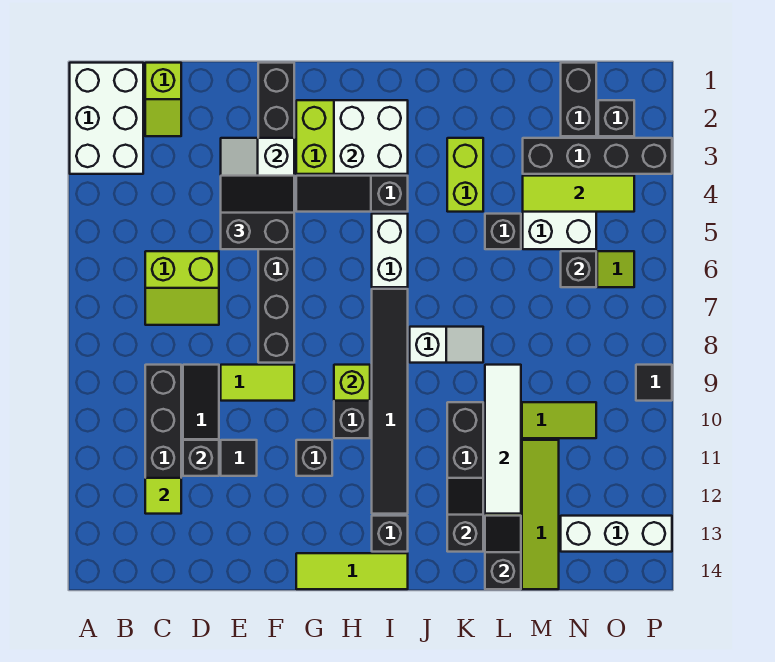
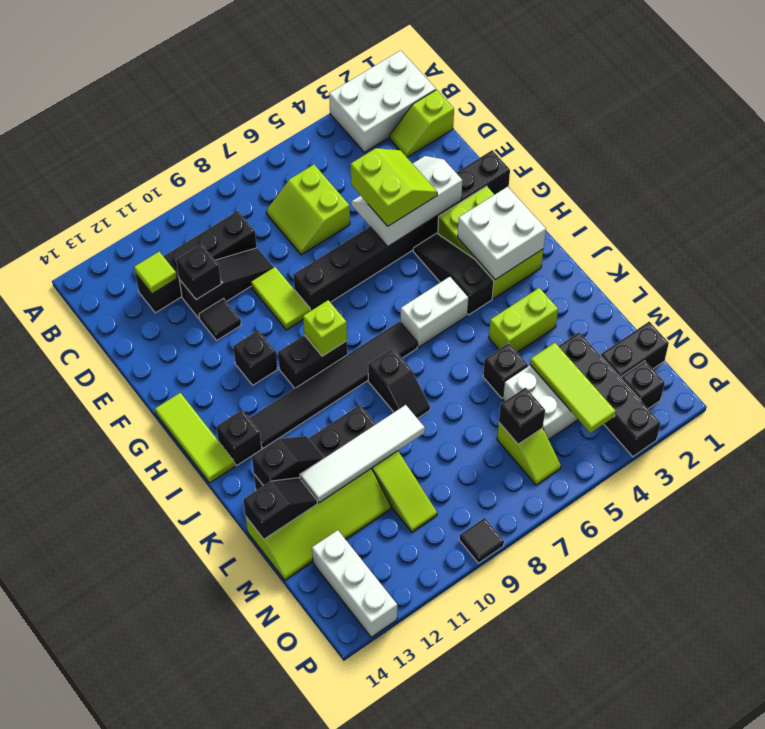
black 2x2 slope [221,176,294,249] -> lime 2x2 slope [351,148,437,226]
white 1x2 slope [410,327,483,363] -> black 1x2 slope [368,348,430,419]

